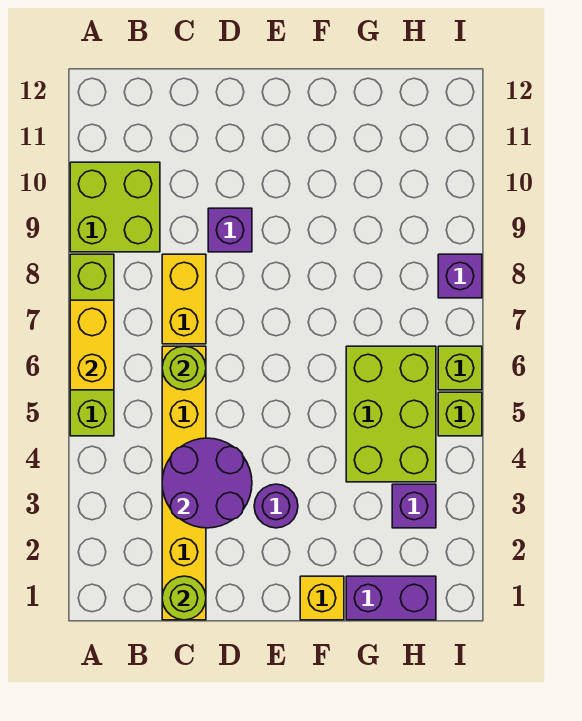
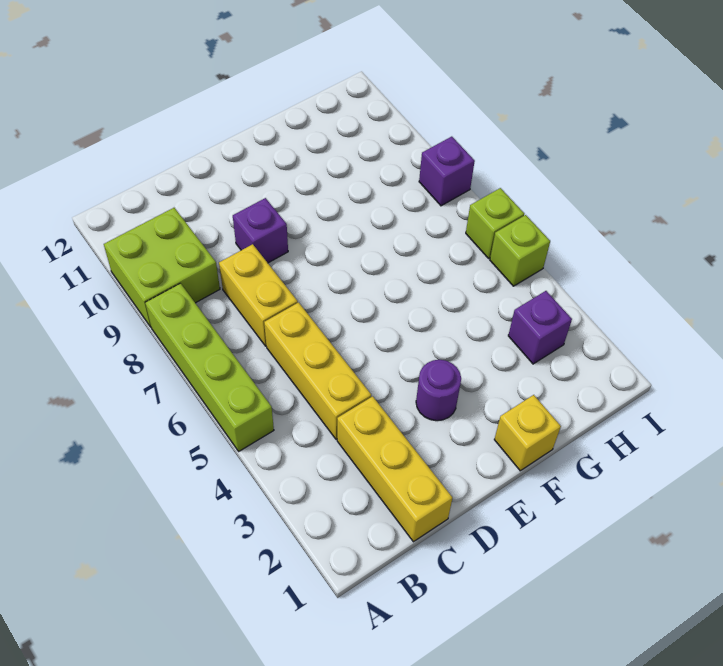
yellow 1x2 brick [70,300,114,390] -> none
lime 1x1 round brick [162,576,206,620] -> none
purple 2x2 round brick [162,438,252,528] -> none
lime 1x1 round brick [162,346,206,390] -> none
purple 1x2 brick [346,576,436,620] -> none
lime 2x3 brick [346,346,436,482] -> none

